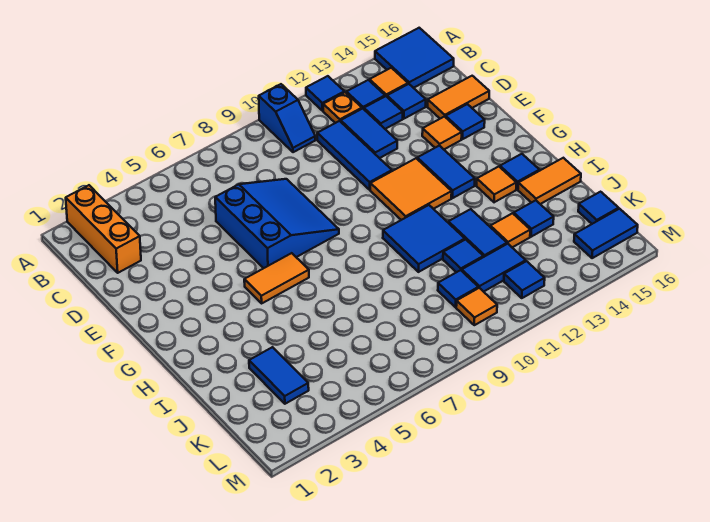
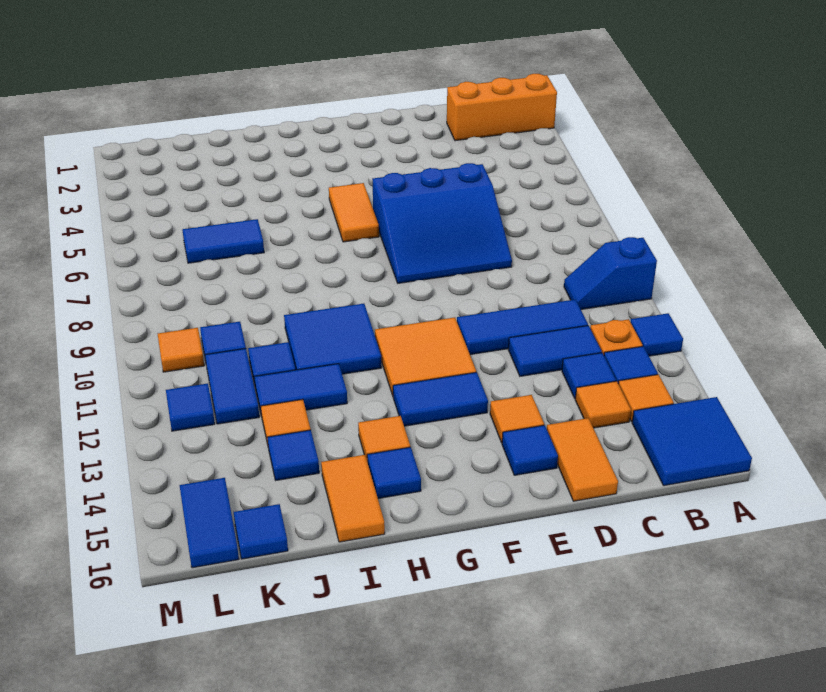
blue 1x1 tile [387,84,426,119] -> orange 1x1 tile [575,381,631,428]
blue 1x2 tile [249,347,309,404] -> blue 1x2 tile moved to [182,219,264,263]

